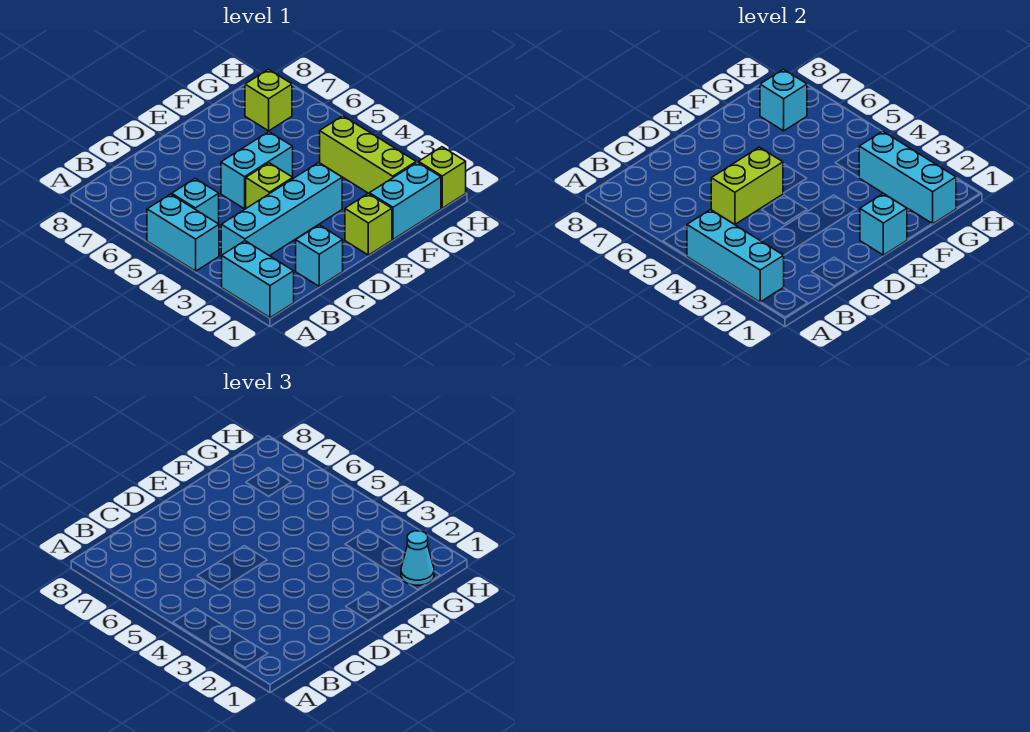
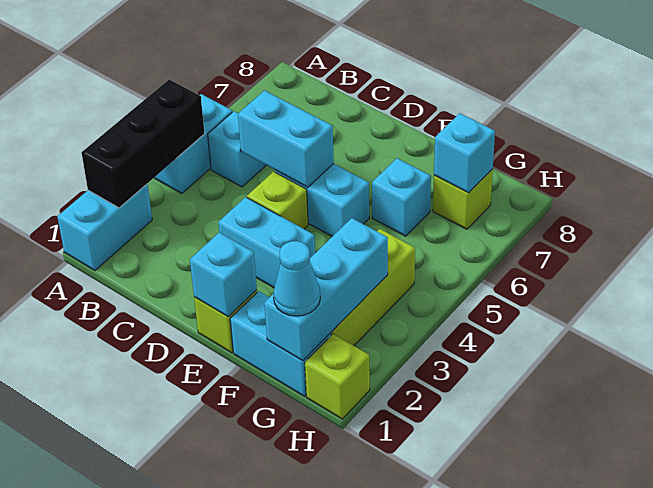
cyan 1x3 brick [687,210,784,302] -> black 1x3 brick [82,79,205,208]
cyan 1x4 brick [221,163,342,256] -> cyan 1x2 brick [218,197,315,287]
cyan 1x1 brick [296,225,343,286] -> cyan 1x1 brick moved to [372,158,431,236]
lime 1x2 brick [711,147,783,224] -> cyan 1x2 brick [238,91,334,188]

